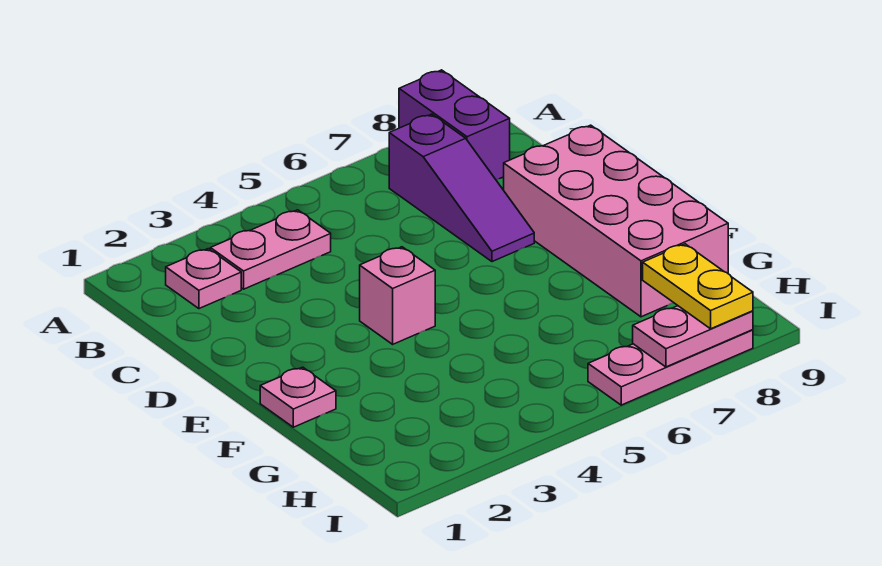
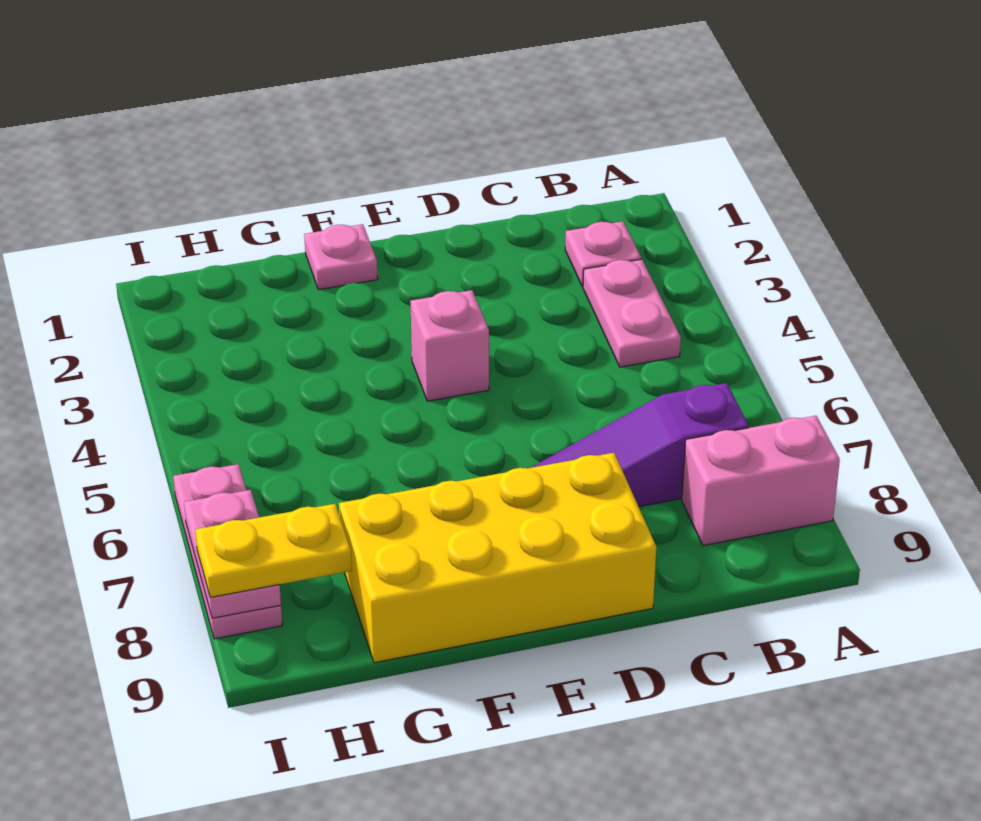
purple 1x2 brick [399,70,510,180] -> pink 1x2 brick [682,416,840,546]
pink 2x4 brick [504,125,728,317] -> yellow 2x4 brick [339,453,656,663]

